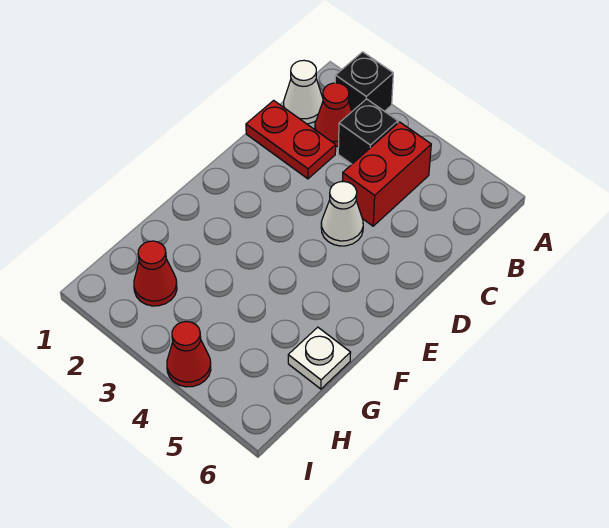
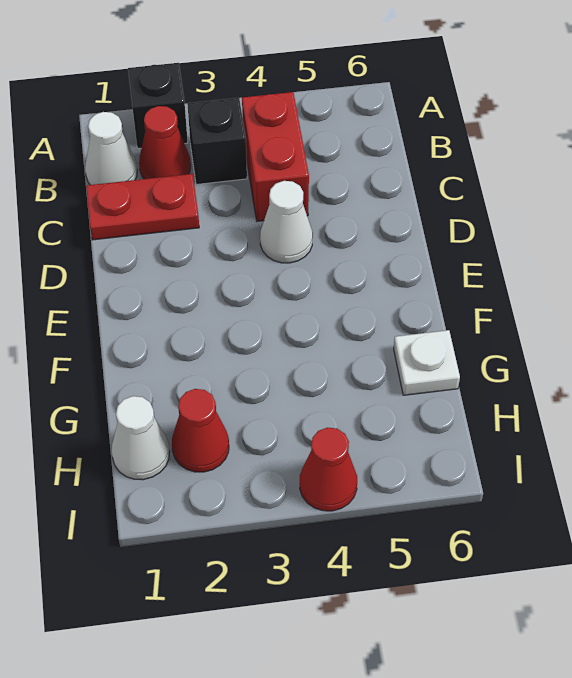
none -> white 1x1 cone [112,396,170,480]

